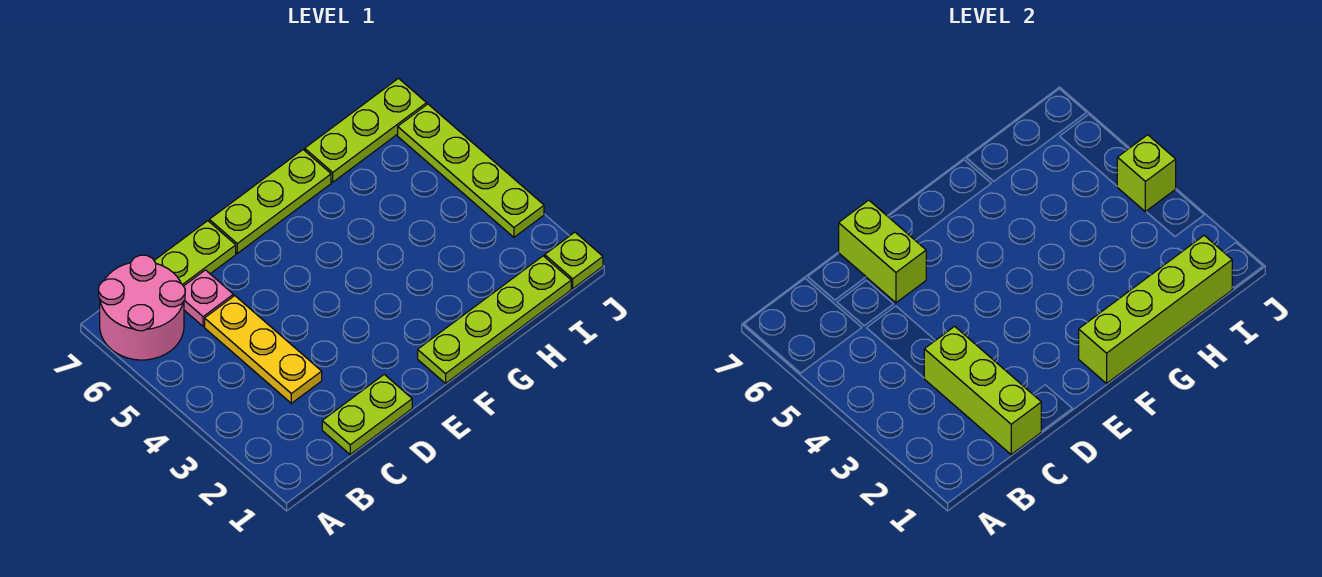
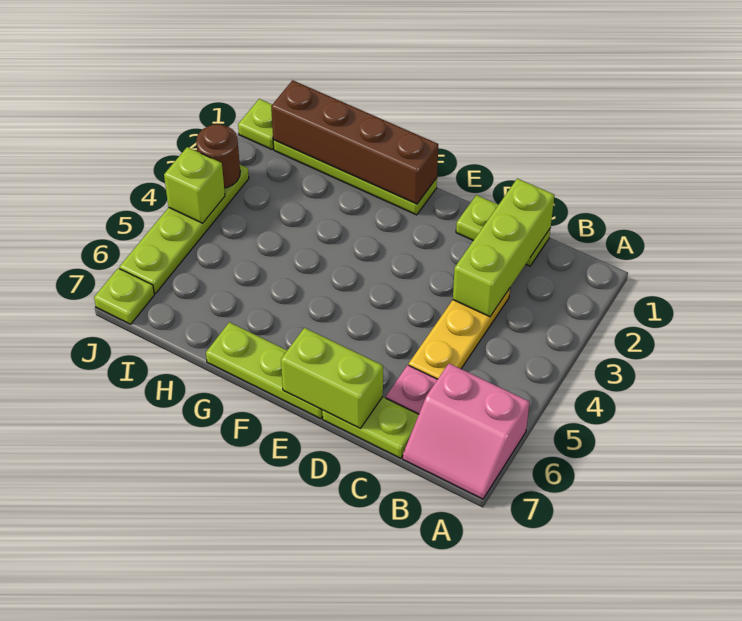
pink 2x2 round brick [99,255,185,360] -> pink 2x2 slope [403,363,530,499]
lime 1x2 brick [839,200,926,303] -> lime 1x2 brick turned to [281,328,383,428]
lime 1x4 brick [1079,235,1232,383] -> brown 1x4 brick [271,80,438,204]
lime 1x3 plate [305,78,427,182] -> lime 1x1 plate [94,268,154,324]
none -> brown 1x1 round brick [196,124,240,188]

